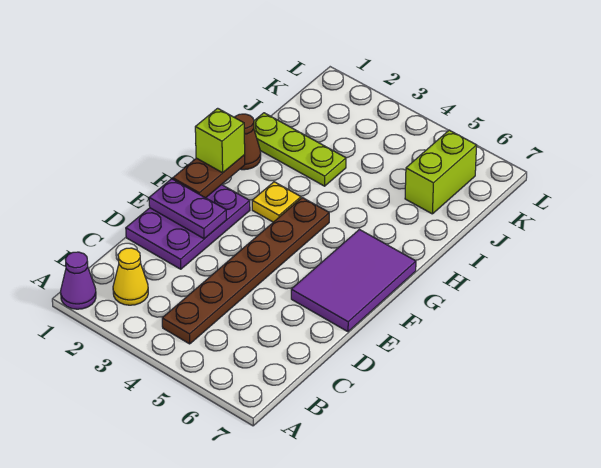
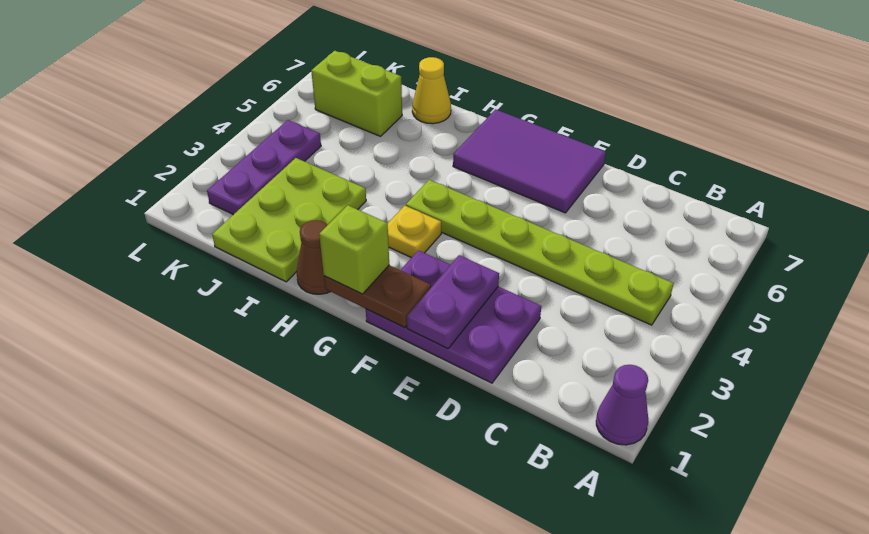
yellow 1x1 cone [113,248,148,305] -> yellow 1x1 cone moved to [412,57,451,124]
brown 1x6 plate [162,198,329,344] -> lime 1x6 plate [406,180,674,325]
lime 1x3 plate [254,113,346,186] -> lime 2x3 plate [212,158,366,282]
none -> purple 1x3 plate [207,120,321,215]

